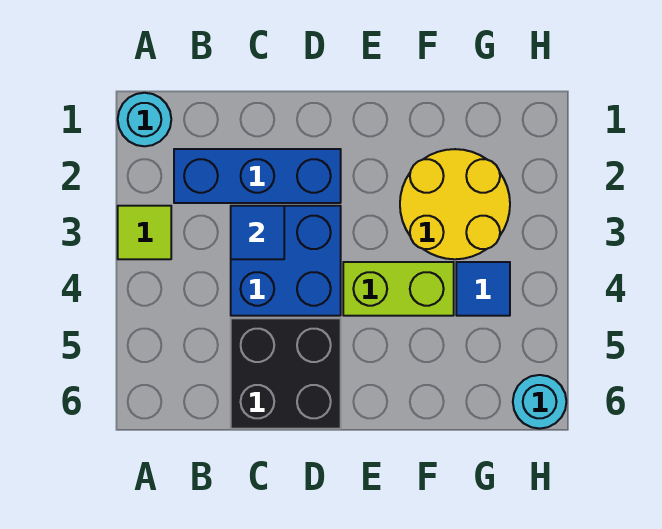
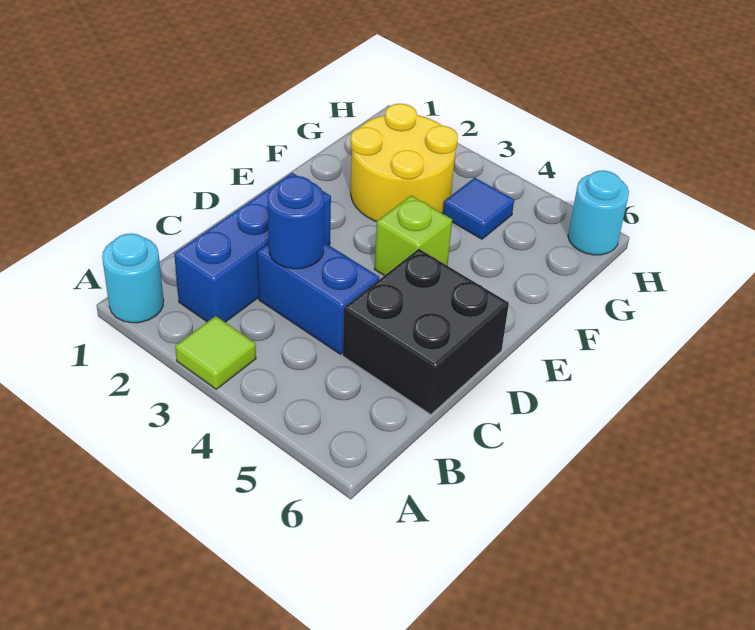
blue 2x2 brick [231,206,341,316] -> blue 1x2 brick [257,243,379,354]
blue 1x1 tile [231,206,284,259] -> blue 1x1 round brick [267,176,324,269]
lime 1x2 brick [343,262,454,316] -> lime 1x1 brick [374,196,452,276]

